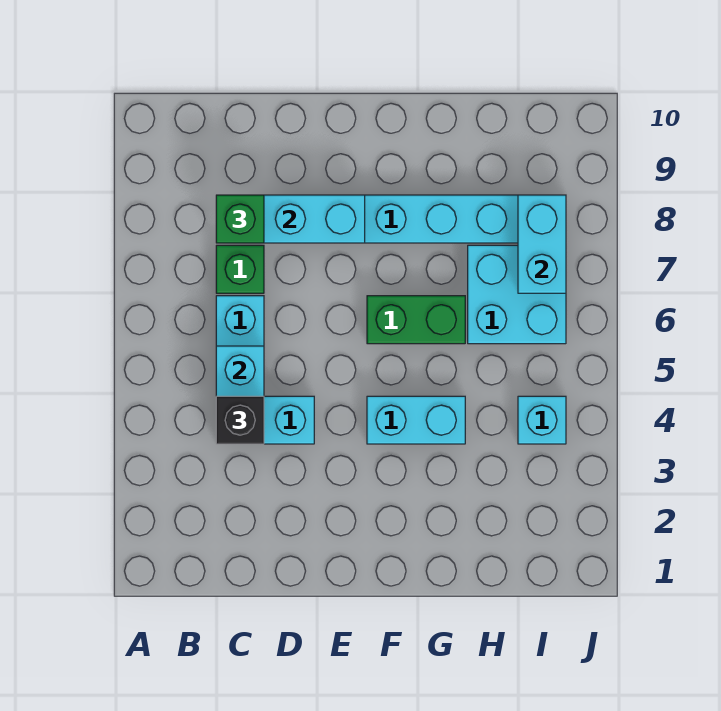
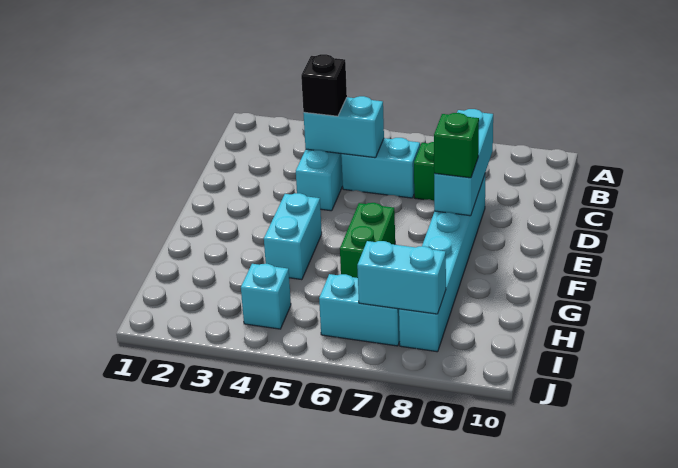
green 1x1 brick [216,195,264,243] -> green 1x1 brick moved to [434,113,479,178]
cyan 2x2 brick [468,245,566,344] -> cyan 1x2 brick [319,274,400,346]

